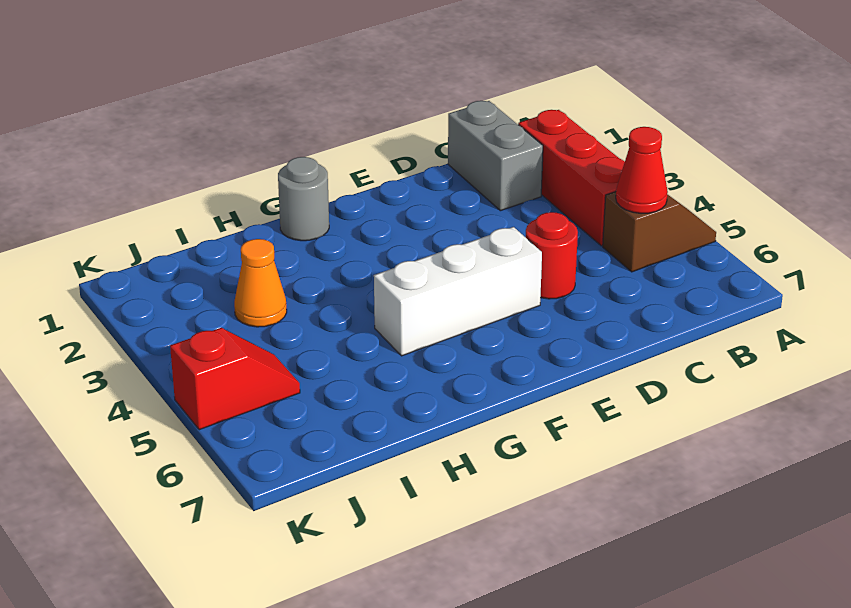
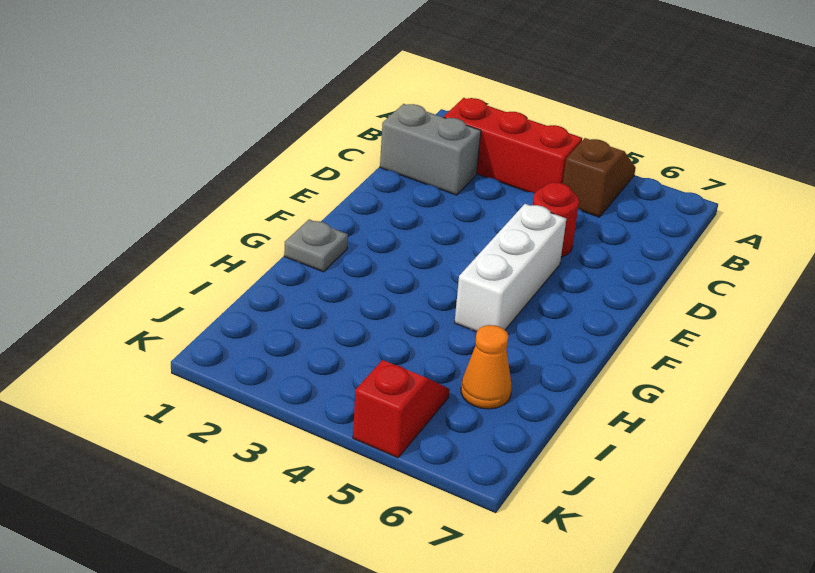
red 1x1 cone [616,127,668,213] -> none
grey 1x1 round brick [278,157,329,241] -> grey 1x1 plate [284,219,348,272]
orange 1x1 cone [234,239,287,327] -> orange 1x1 cone moved to [461,325,512,409]

